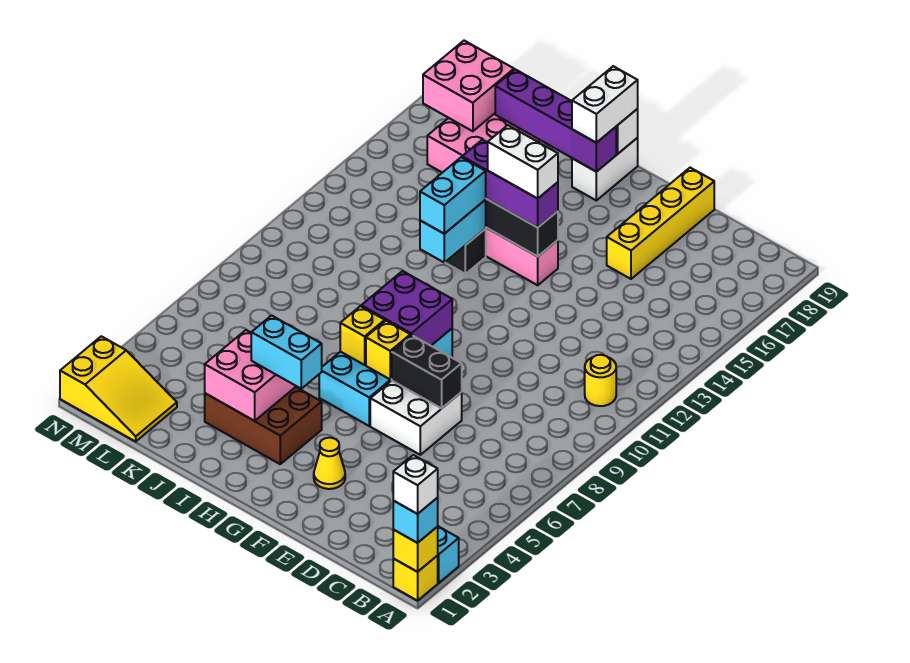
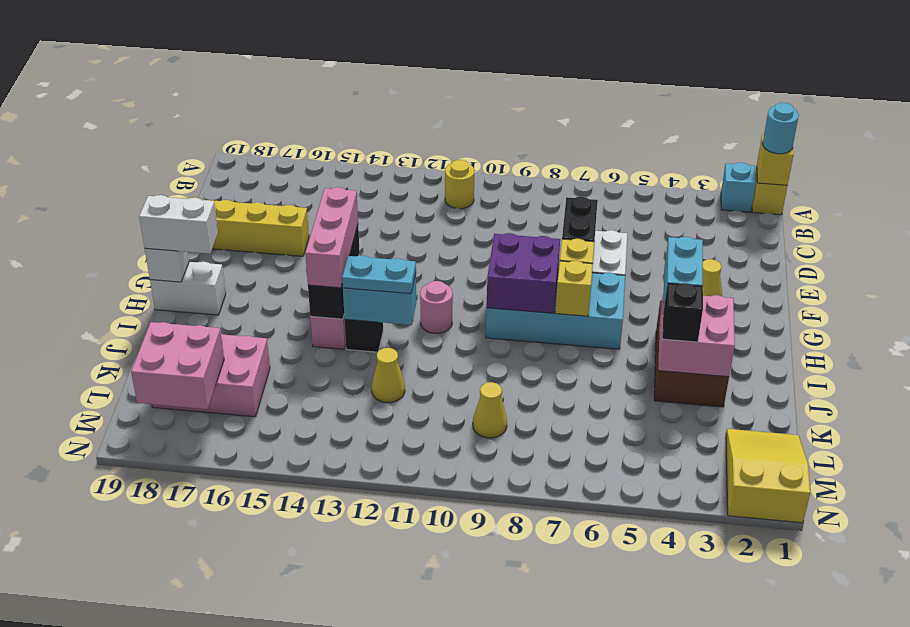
cyan 1x1 brick [393,498,438,543] -> cyan 1x1 round brick [762,103,799,154]
white 1x1 brick [393,455,438,514] -> none
purple 1x3 brick [462,140,558,227] -> pink 1x3 brick [305,187,358,288]
white 1x2 brick [488,125,558,199] -> none
none -> pink 1x1 round brick [420,281,453,334]
purple 1x4 brick [495,69,616,172] -> none
cyan 1x2 brick [420,157,486,234] -> cyan 1x2 plate [342,255,416,294]
none -> black 1x1 brick [663,283,703,342]
none -> yellow 1x1 cone [372,348,405,402]
none -> yellow 1x1 cone [473,382,507,438]

